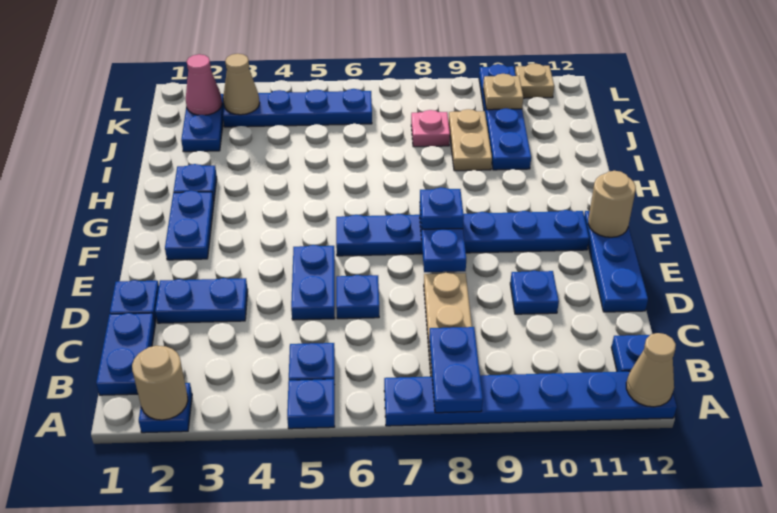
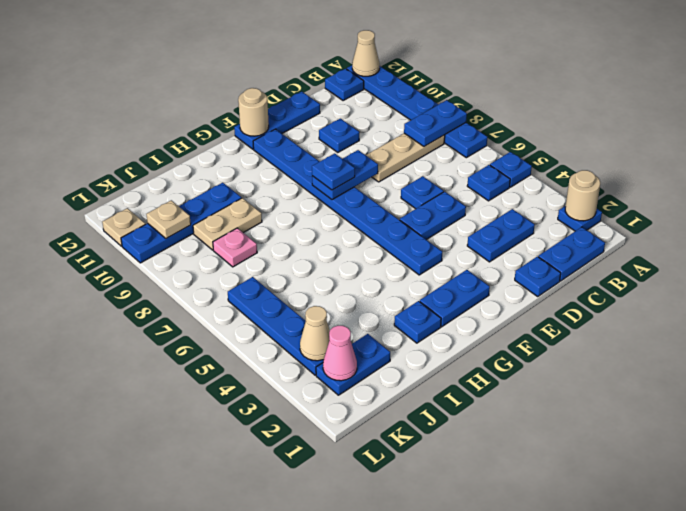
blue 1x2 plate [155,278,248,323] -> blue 1x2 plate turned to [467,209,535,262]
blue 1x6 plate [336,210,589,256] -> blue 1x8 plate [253,129,442,275]

